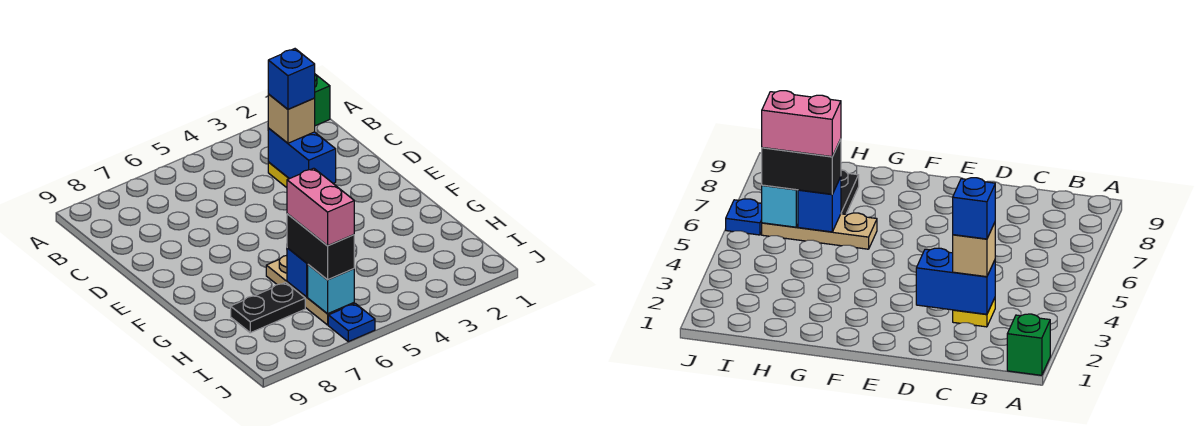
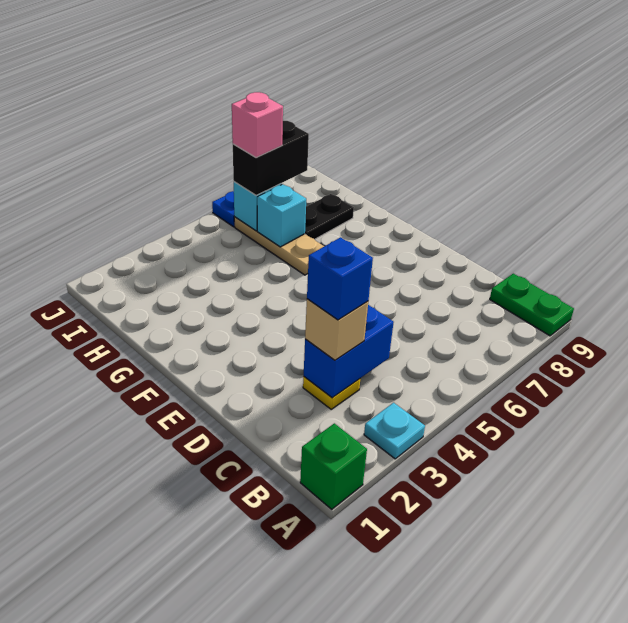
none -> cyan 1x1 plate [364,403,425,459]
none -> green 1x2 plate [490,274,574,336]
blue 1x2 brick [268,128,336,183] -> blue 1x2 brick turned to [304,305,394,398]
blue 1x1 brick [287,248,308,297] -> cyan 1x1 brick [257,184,306,247]
black 1x2 brick [287,214,354,280] -> black 1x2 brick turned to [233,121,309,195]
pink 1x2 brick [287,168,354,246] -> pink 1x1 brick [232,92,283,158]

